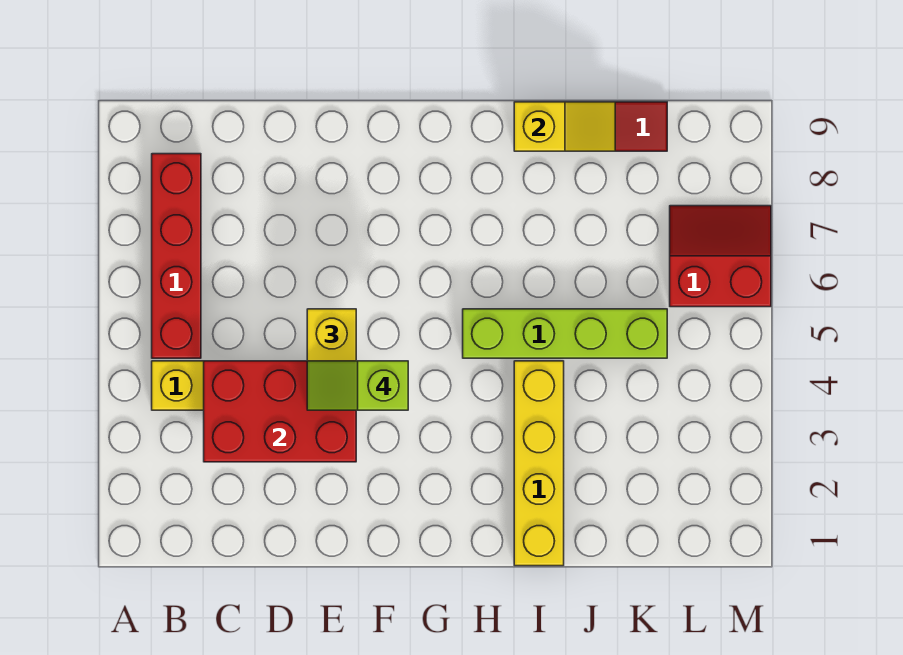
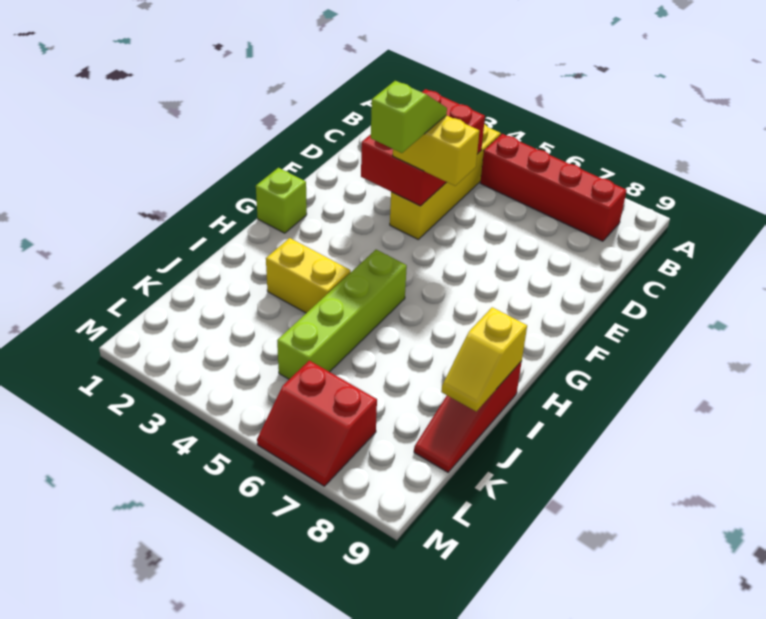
none -> lime 1x1 brick [256,168,307,233]
yellow 1x4 brick [514,361,564,566] -> yellow 1x2 brick [266,238,351,313]
red 2x2 slope [670,206,771,307] -> red 2x2 slope turned to [257,360,377,486]

